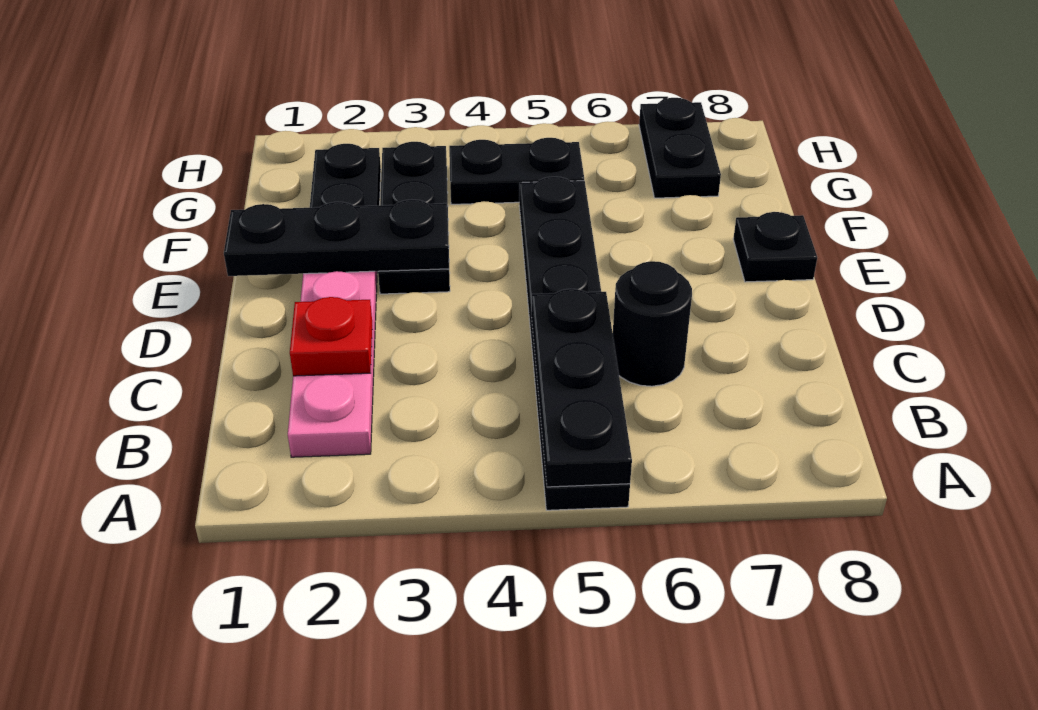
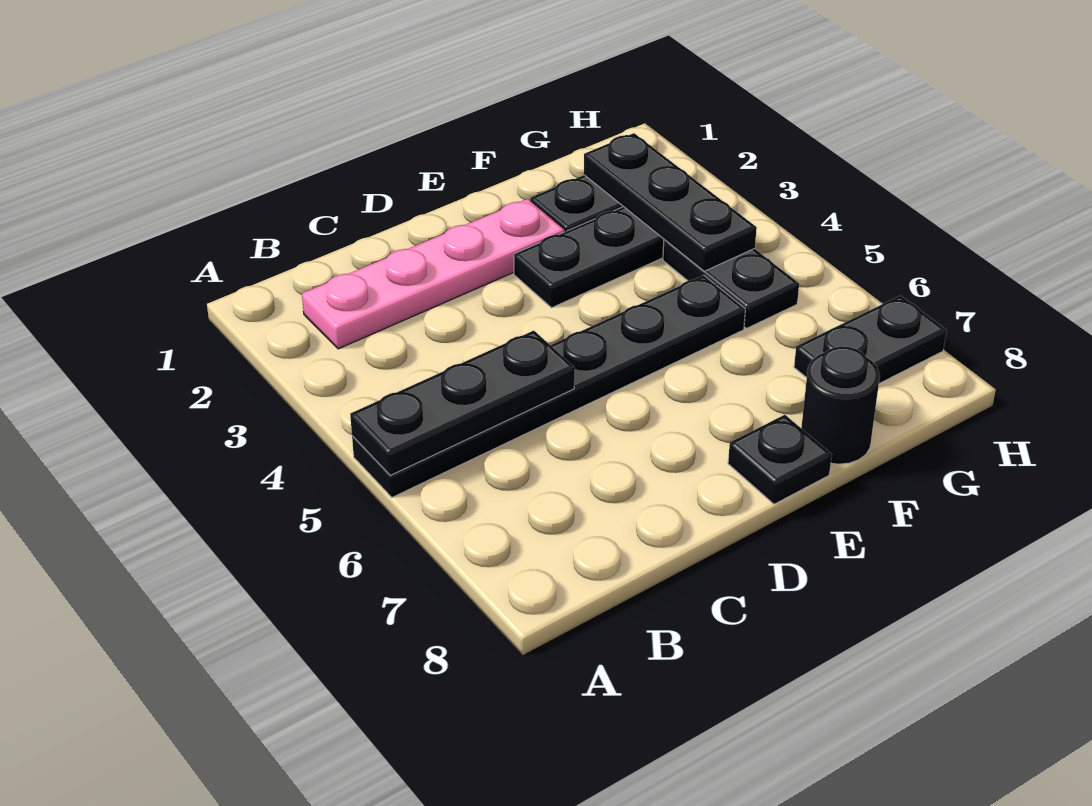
red 1x1 plate [290,297,372,376] -> none
black 1x1 round brick [613,261,692,386] -> black 1x1 round brick moved to [801,346,880,464]
black 1x3 plate [224,200,449,276] -> black 1x3 plate moved to [584,133,757,271]

